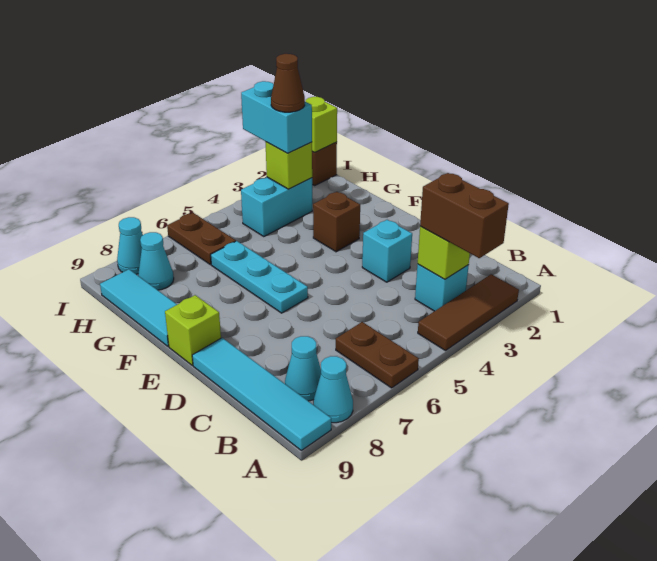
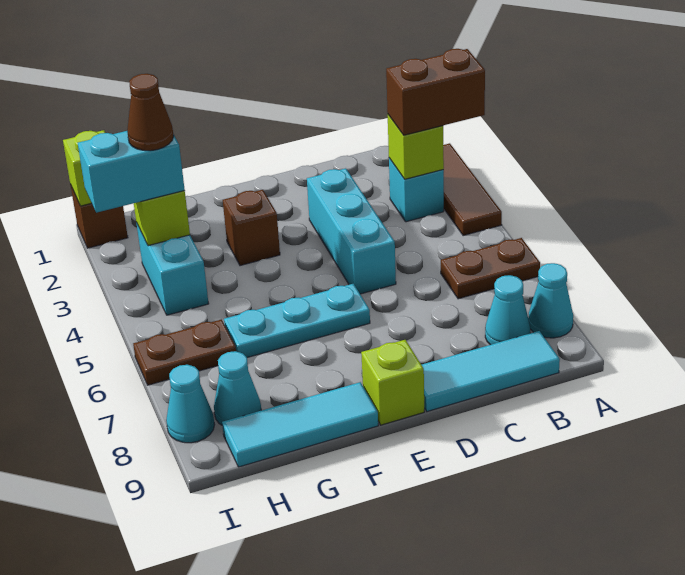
cyan 1x4 tile [192,338,331,450] -> cyan 1x3 tile [422,331,560,412]
cyan 1x1 brick [362,220,412,282] -> cyan 1x3 brick [307,168,396,294]

